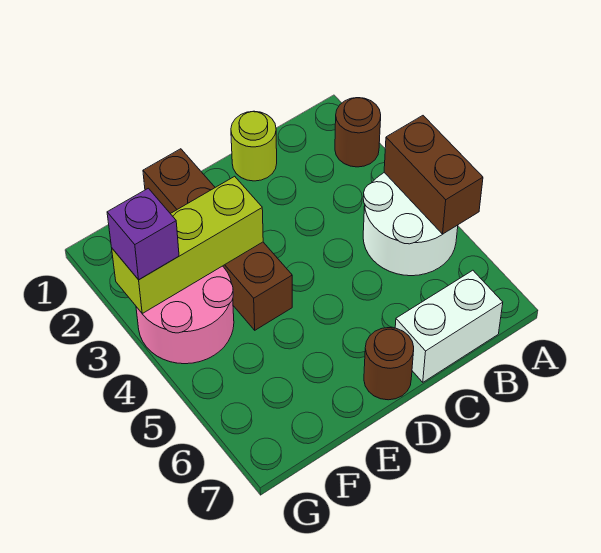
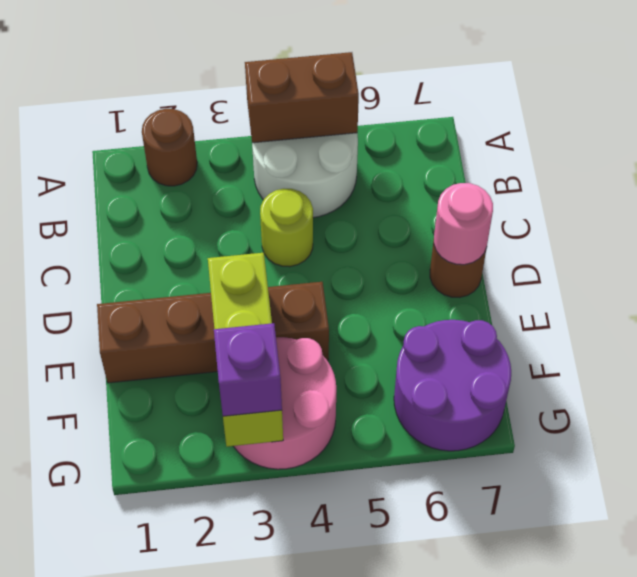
white 1x2 brick [395,270,503,382] -> none
lime 1x1 round brick [231,111,277,181] -> lime 1x1 round brick moved to [260,189,313,267]
none -> pink 1x1 round brick [434,183,493,265]
none -> purple 2x2 round brick [394,320,511,451]

